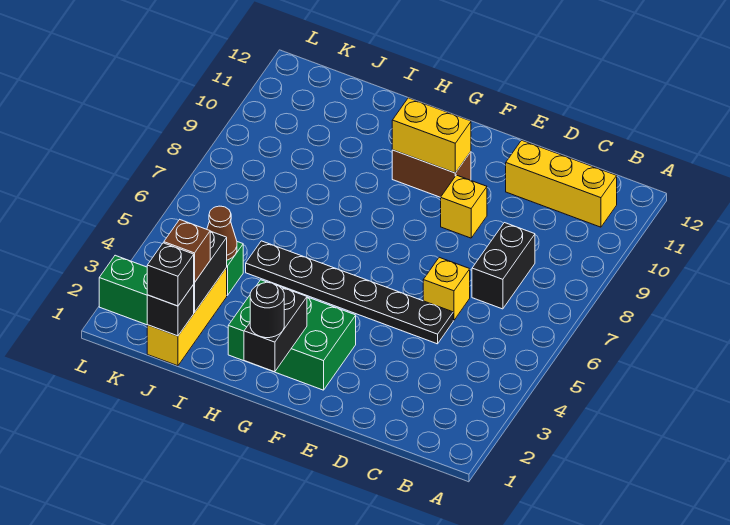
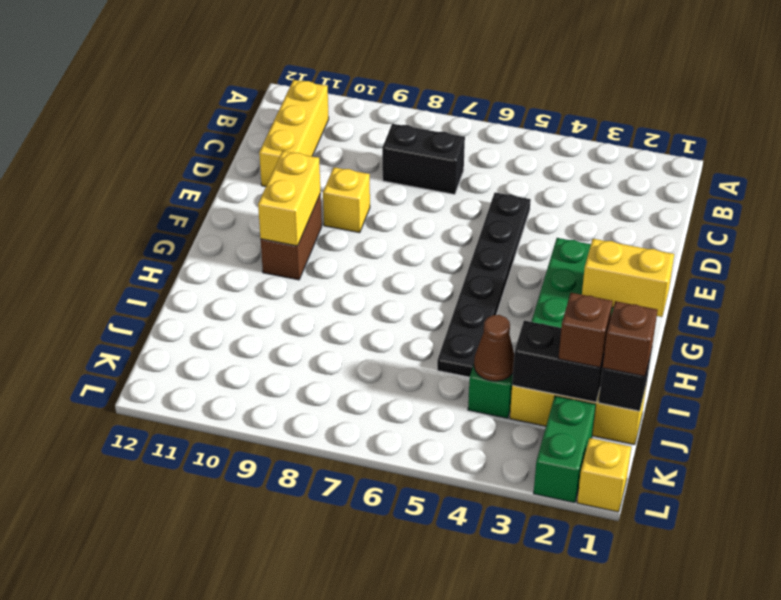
yellow 1x1 brick [423,257,470,320] -> yellow 1x1 brick moved to [577,438,631,512]
black 1x2 brick [244,286,307,372] -> yellow 1x2 brick [582,239,674,317]
black 1x1 round brick [250,282,284,338] -> none
black 1x1 brick [147,243,194,306] -> brown 1x1 brick [603,301,658,376]

